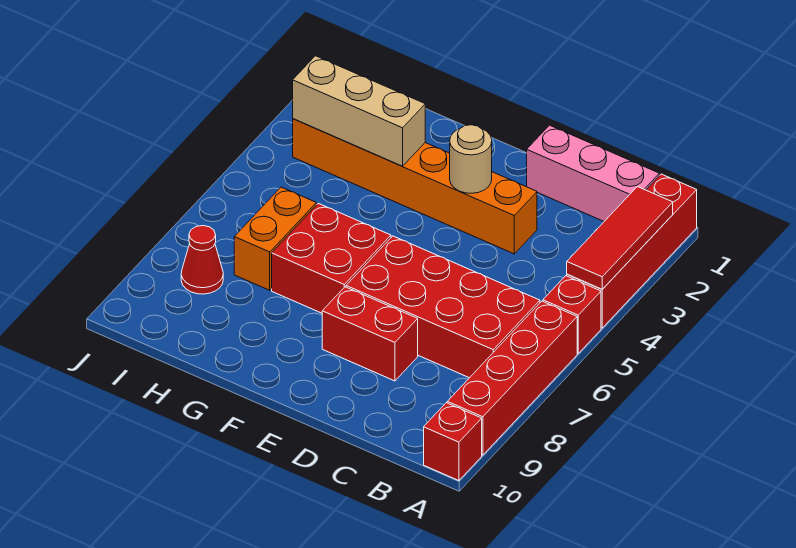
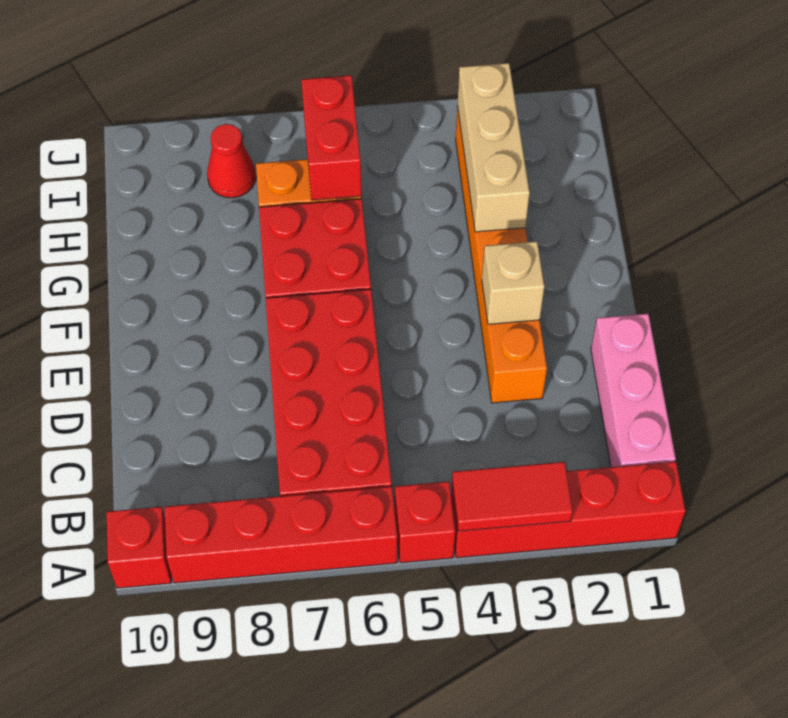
red 1x3 tile [567,187,673,289] -> red 1x2 tile [452,462,573,531]
red 1x2 brick [322,287,418,381] -> red 1x2 brick moved to [301,75,362,200]
tan 1x1 round brick [450,125,492,193] -> tan 1x1 brick [482,241,544,324]

